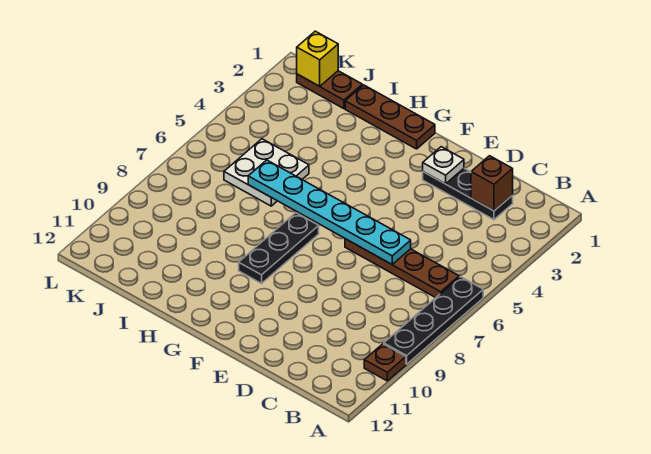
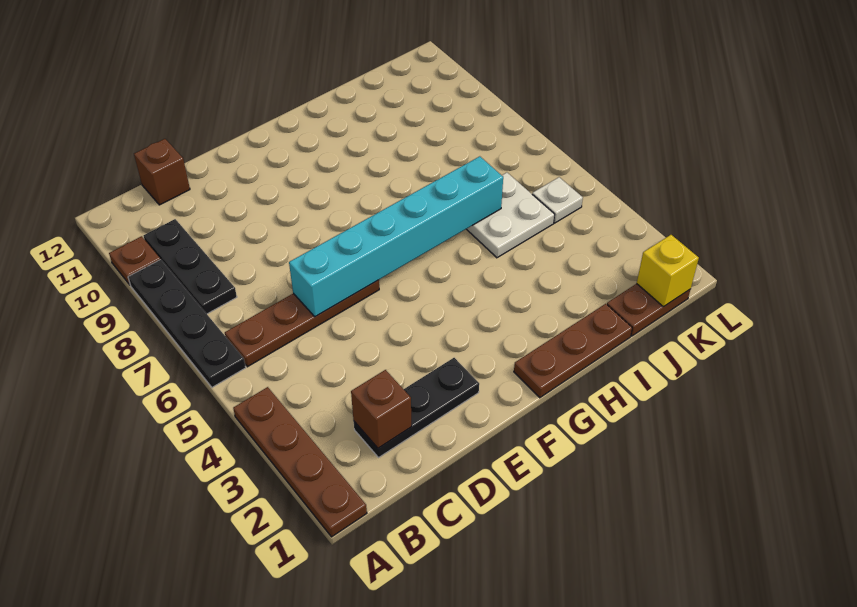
none -> brown 1x4 plate [233,387,367,537]
none -> brown 1x1 brick [134,139,190,205]
cyan 1x6 plate [248,160,411,264] -> cyan 1x6 brick [289,156,503,317]
white 1x1 plate [423,147,464,184] -> white 1x1 plate moved to [532,177,583,223]
black 1x3 plate [239,213,319,283] -> black 1x3 plate moved to [143,219,237,314]

